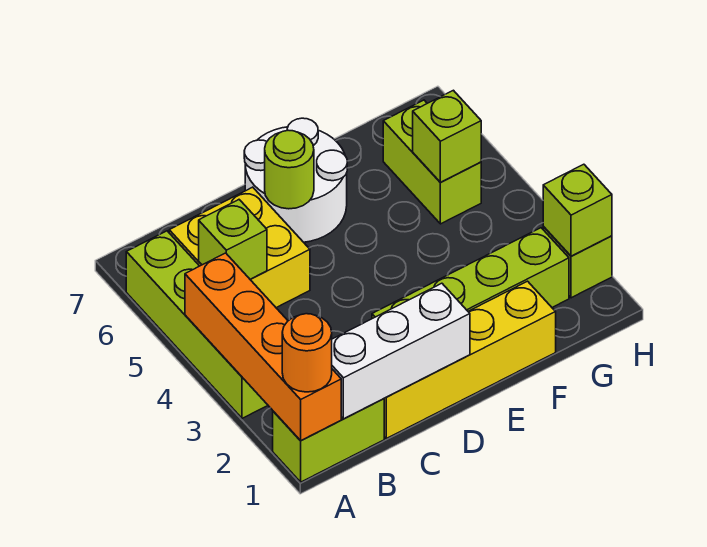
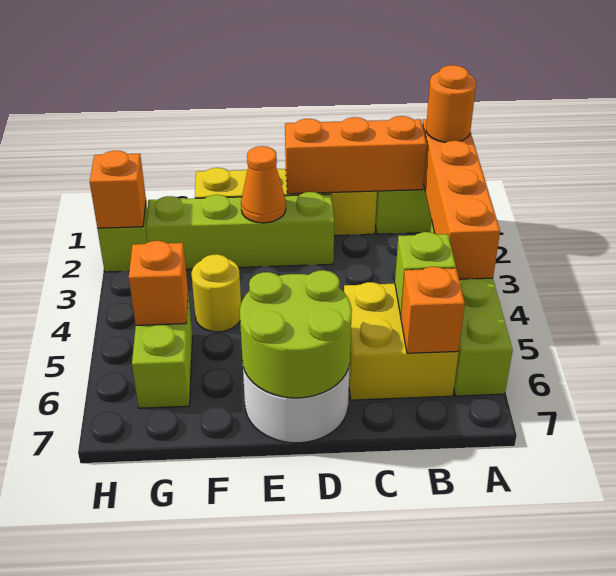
white 1x3 brick [332,283,470,419] -> orange 1x3 brick [285,116,427,194]
none -> orange 1x1 brick [401,267,465,353]
lime 1x1 round brick [265,130,314,209] -> lime 2x2 round brick [240,270,352,398]
none -> orange 1x1 cone [241,146,286,223]
none -> yellow 1x1 round brick [191,254,241,332]
lime 1x1 brick [413,90,481,183] -> orange 1x1 brick [129,241,188,325]
lime 1x1 brick [543,164,612,256] -> orange 1x1 brick [90,151,146,228]

